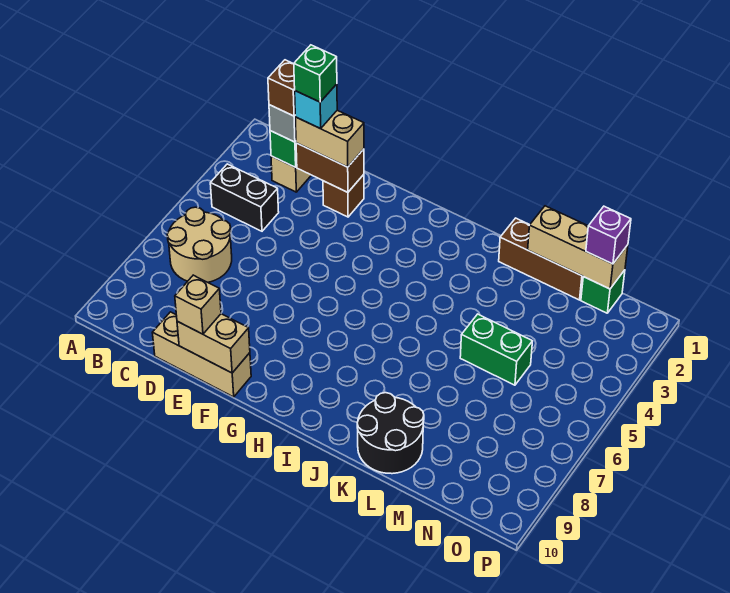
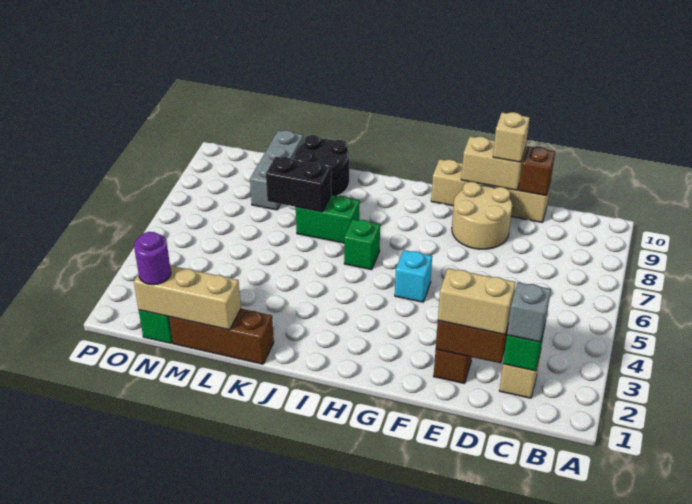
black 1x2 brick [210,164,279,231] -> black 1x2 brick moved to [266,157,331,212]
tan 2x2 round brick [167,207,232,282] -> tan 2x2 round brick moved to [452,182,512,249]
brown 1x1 brick [268,60,295,116] -> brown 1x1 brick moved to [519,147,555,196]
cyan 1x1 brick [295,84,337,129] -> cyan 1x1 brick moved to [395,250,432,302]
green 1x1 brick [294,45,337,102] -> green 1x1 brick moved to [344,219,380,270]
tan 1x3 brick [152,312,251,397] -> tan 1x4 brick [431,159,551,222]
green 1x2 brick [460,314,532,385] -> green 1x2 brick moved to [296,195,360,243]
none -> grey 1x3 brick [250,130,303,210]
purple 1x1 brick [586,206,631,264] -> purple 1x1 round brick [134,232,171,285]

